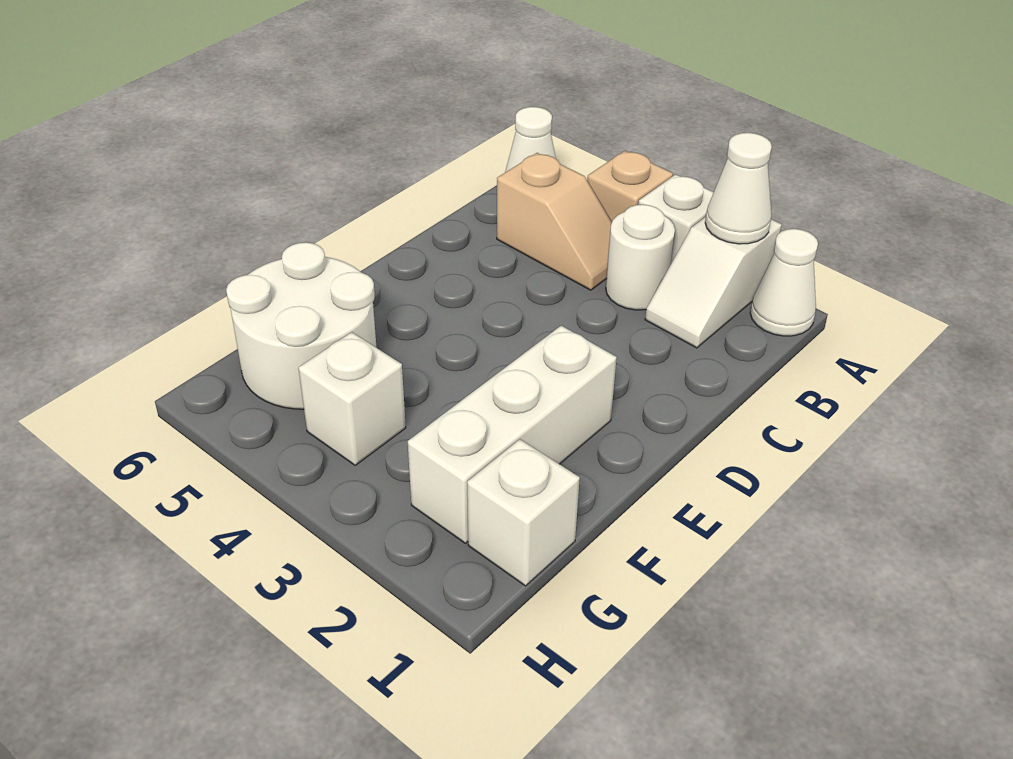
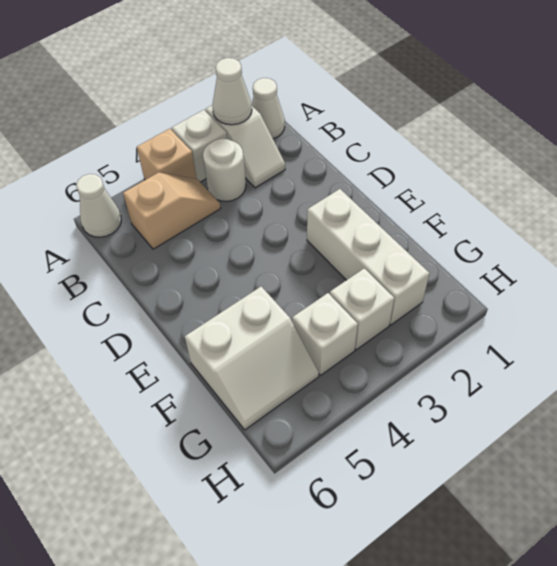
white 2x2 round brick [226,242,377,409] -> white 2x2 slope [185,286,319,430]
white 1x1 brick [467,439,580,586] -> white 1x1 brick moved to [330,268,394,350]

